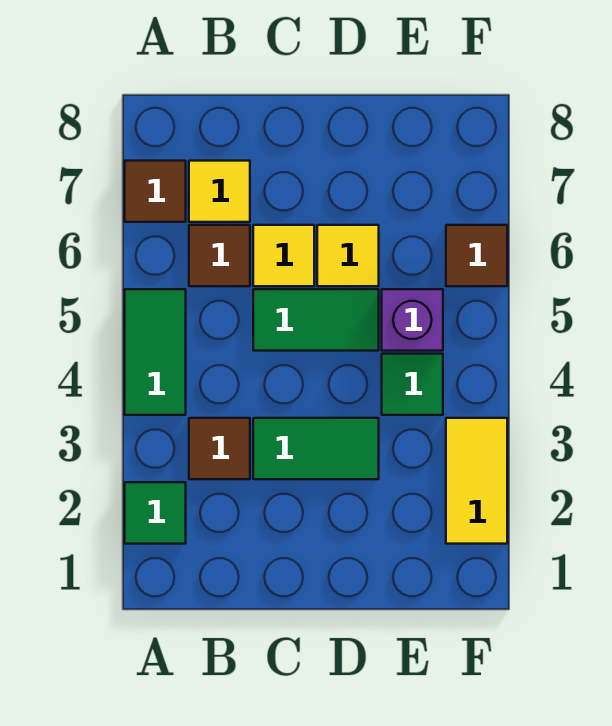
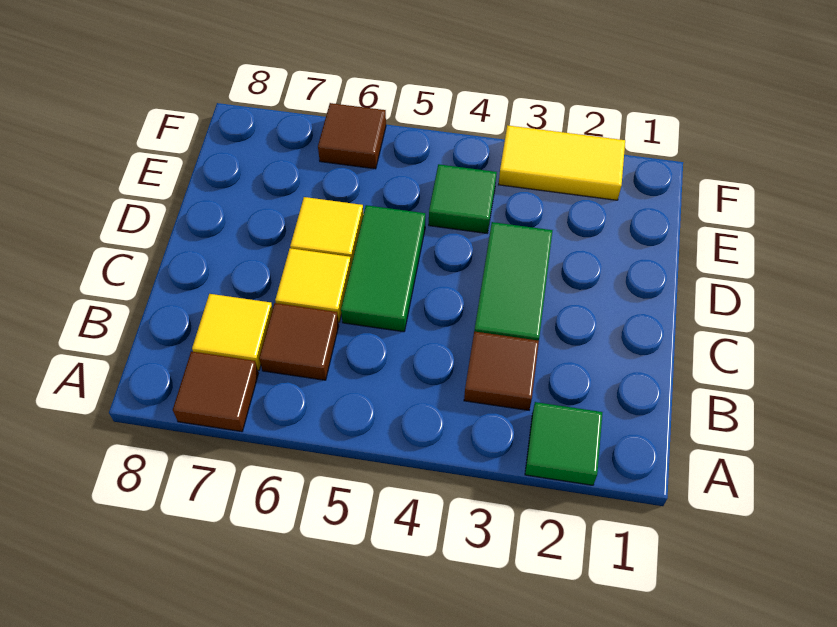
green 1x2 tile [125,289,186,415] -> none
purple 1x1 brick [382,289,443,351] -> none

